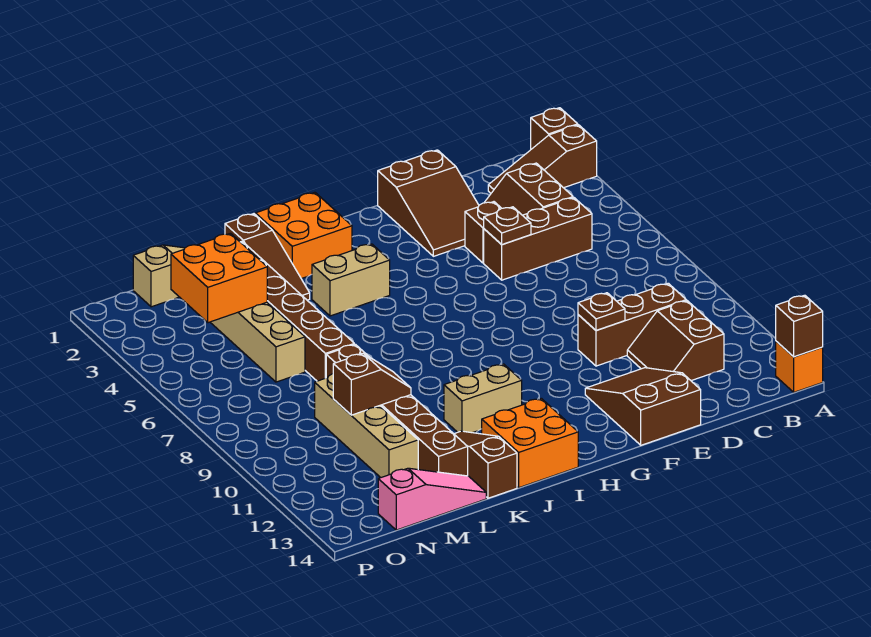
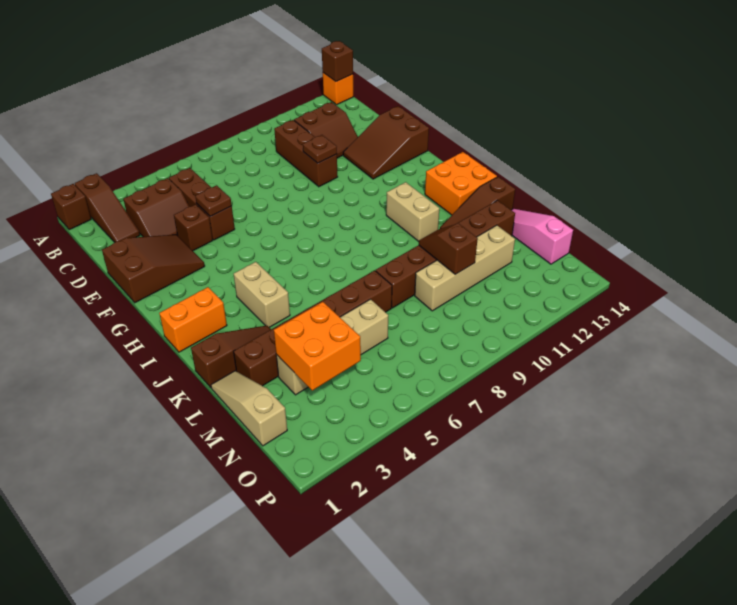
orange 2x2 brick [255,192,352,279] -> orange 1x2 brick [159,287,227,352]

